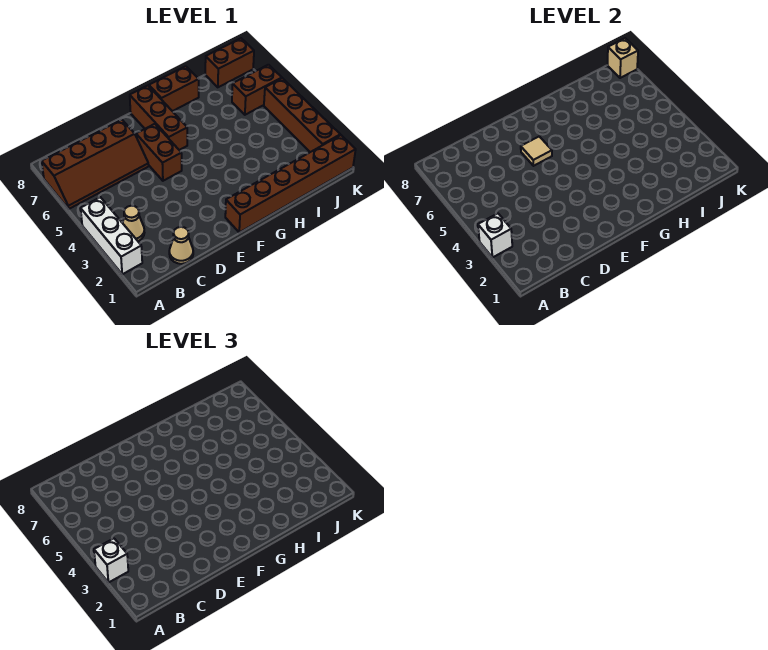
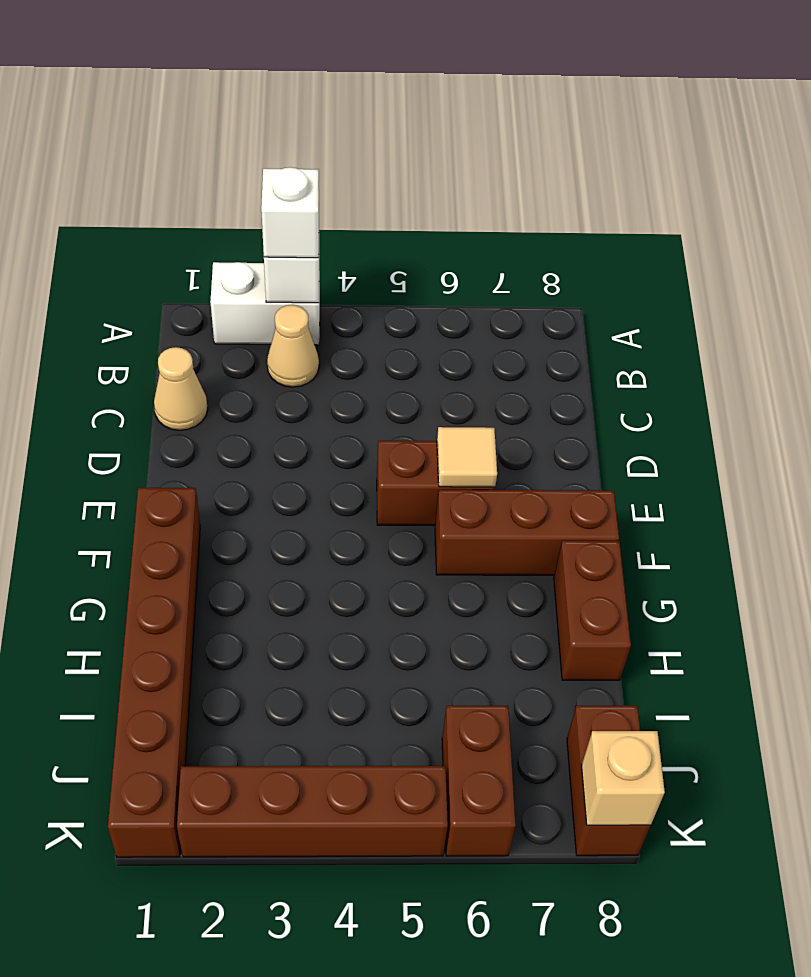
white 1x3 brick [81,197,142,274] -> white 1x2 brick [210,262,320,345]
brown 2x4 slope [42,120,149,209] -> none

